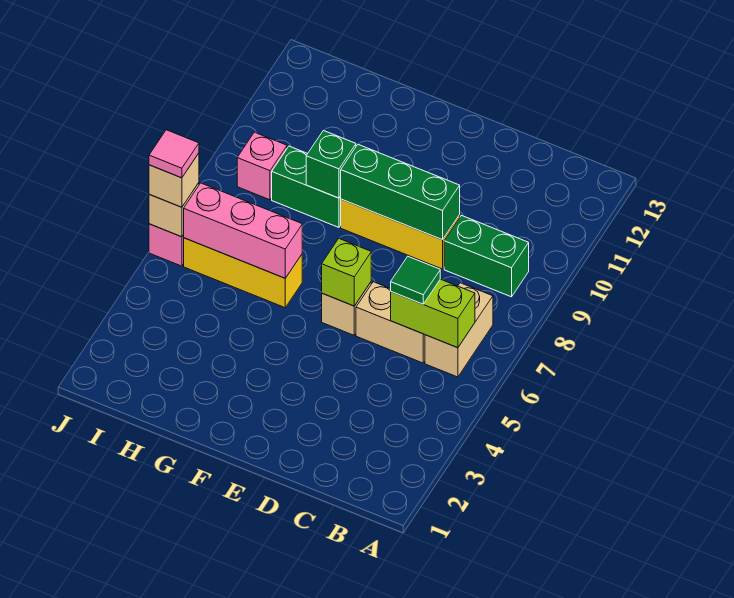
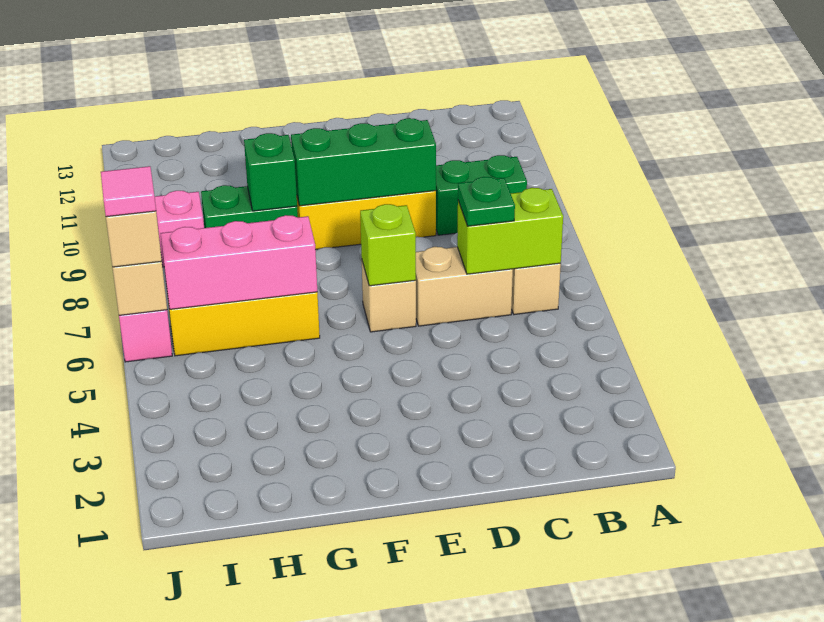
green 1x1 tile [391,257,440,304] -> green 1x1 plate [458,177,515,226]

